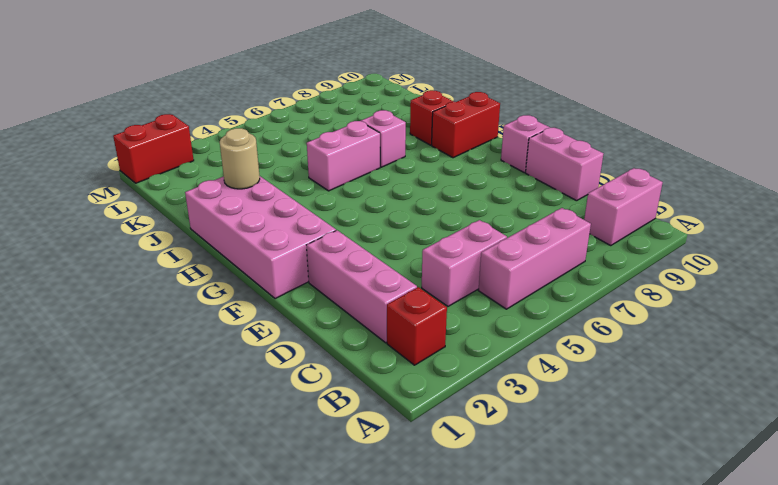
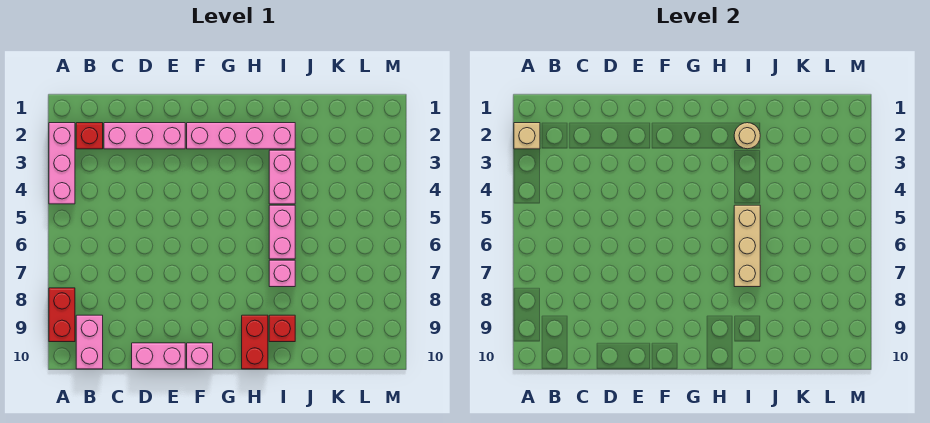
none -> tan 1x1 brick [514,123,540,149]
pink 1x3 brick [478,208,591,309] -> pink 1x3 brick moved to [49,123,75,204]
pink 1x2 brick [422,220,507,306] -> pink 1x2 brick moved to [269,150,295,204]
pink 2x4 brick [185,176,336,299] -> pink 1x4 brick [187,123,295,149]
none -> tan 1x3 brick [734,205,760,287]
red 1x2 brick [113,114,194,183] -> red 1x2 brick moved to [49,288,75,342]

